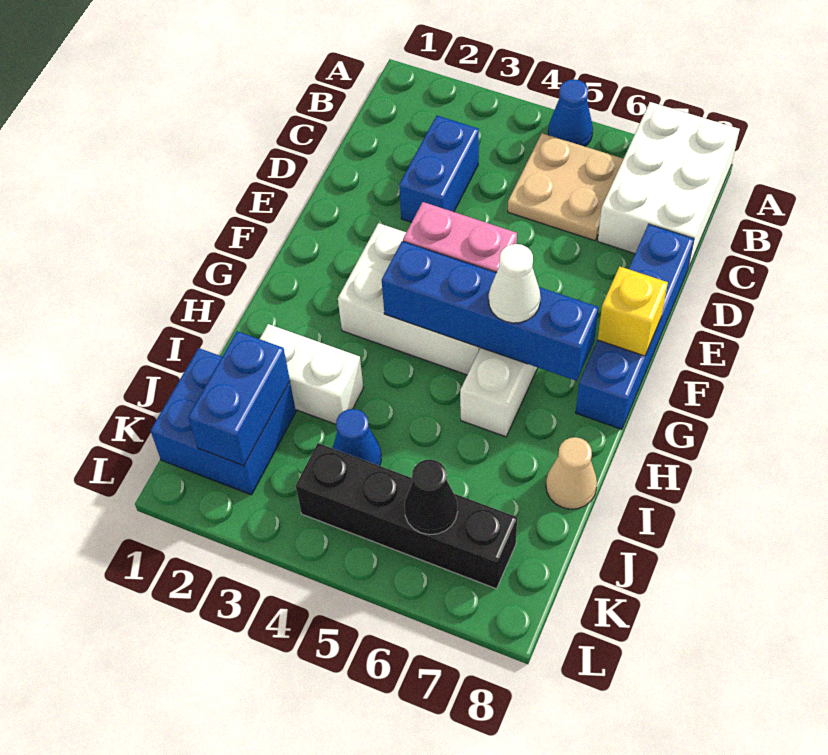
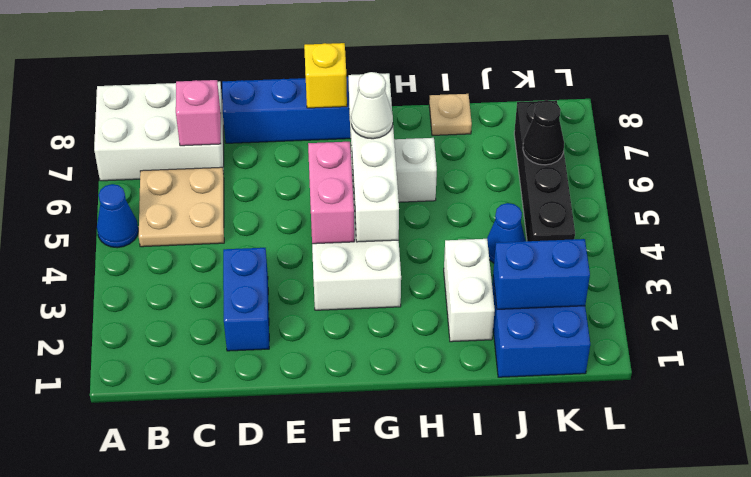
blue 1x2 brick [399,115,479,222] -> blue 1x2 brick turned to [223,248,269,351]
none -> pink 1x1 brick [176,80,221,146]
blue 1x4 brick [382,241,599,381] -> white 1x4 brick [349,73,399,242]
tan 1x1 cone [546,437,597,509] -> tan 1x1 plate [429,94,472,135]

